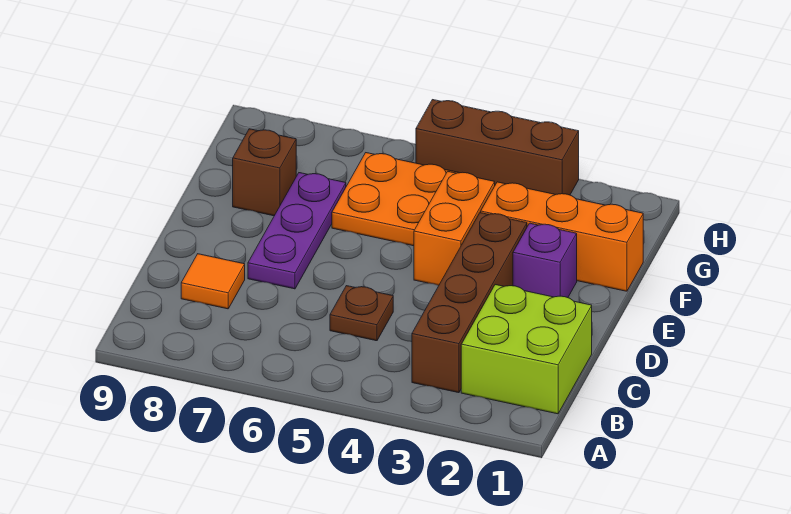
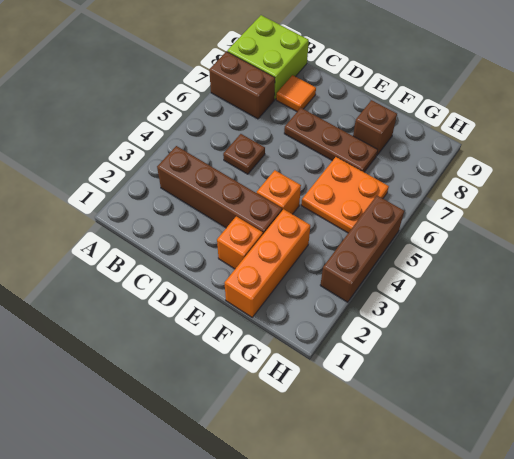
none -> brown 1x2 brick [209,52,275,119]
lime 2x2 brick [461,285,592,414] -> lime 2x2 brick moved to [227,15,309,99]
purple 1x3 plate [248,173,346,289] -> brown 1x3 plate [284,108,378,172]
purple 1x1 brick [513,223,577,298] -> orange 1x1 brick [217,216,263,269]
orange 1x2 brick [414,172,495,285] -> orange 1x1 brick [257,170,301,214]

